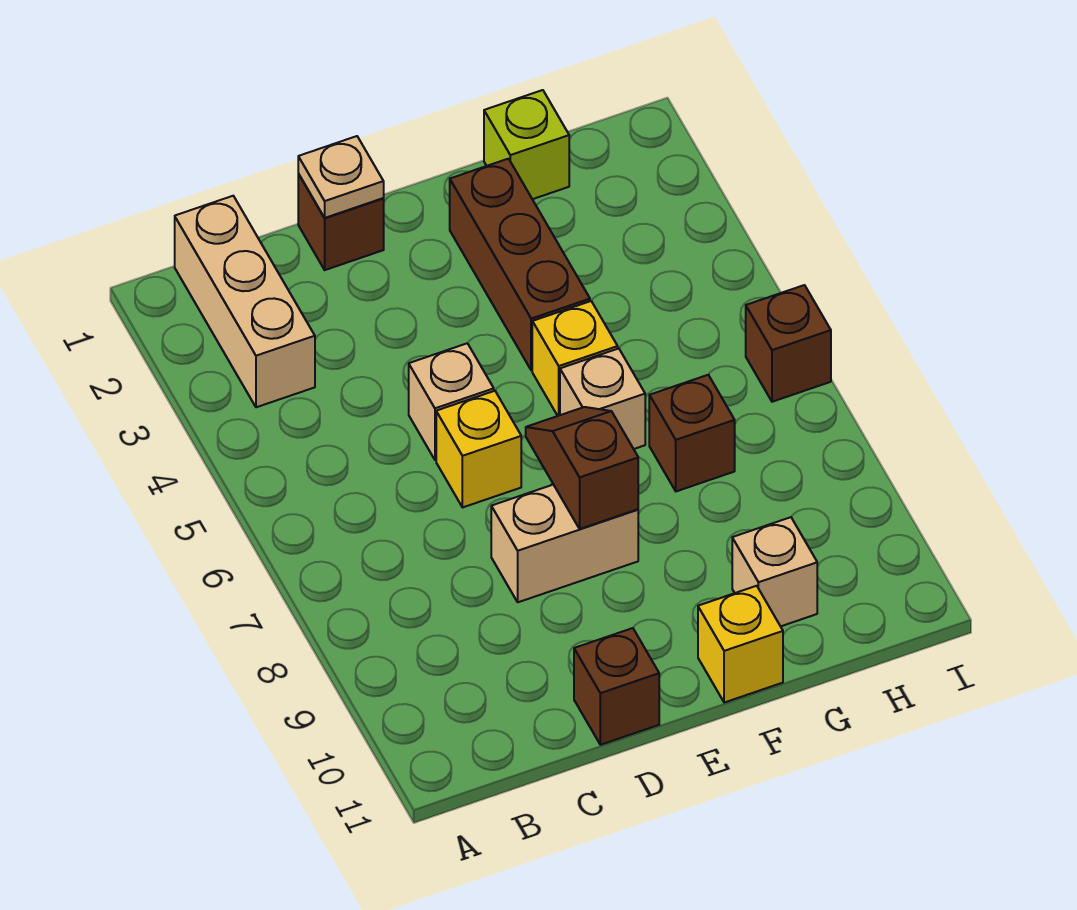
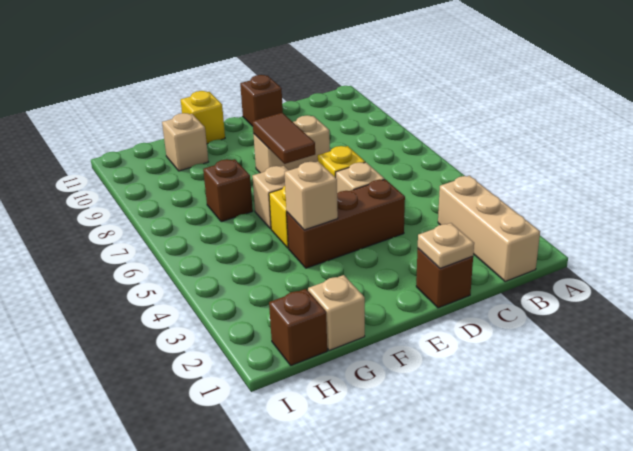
brown 1x2 slope [526,407,638,529] -> brown 1x2 tile [253,113,315,164]
brown 1x3 brick [450,159,590,370] -> brown 1x3 brick turned to [287,179,405,268]
none -> tan 1x1 brick [285,162,338,230]
lime 1x1 brick [484,90,569,199] -> tan 1x1 brick [308,275,365,351]
brown 1x1 brick [746,285,831,402] -> brown 1x1 brick moved to [269,289,327,365]

